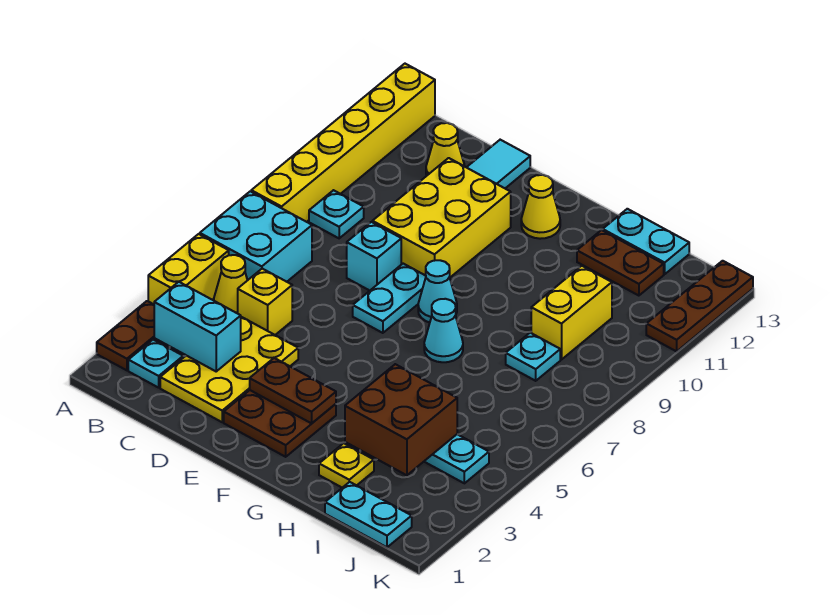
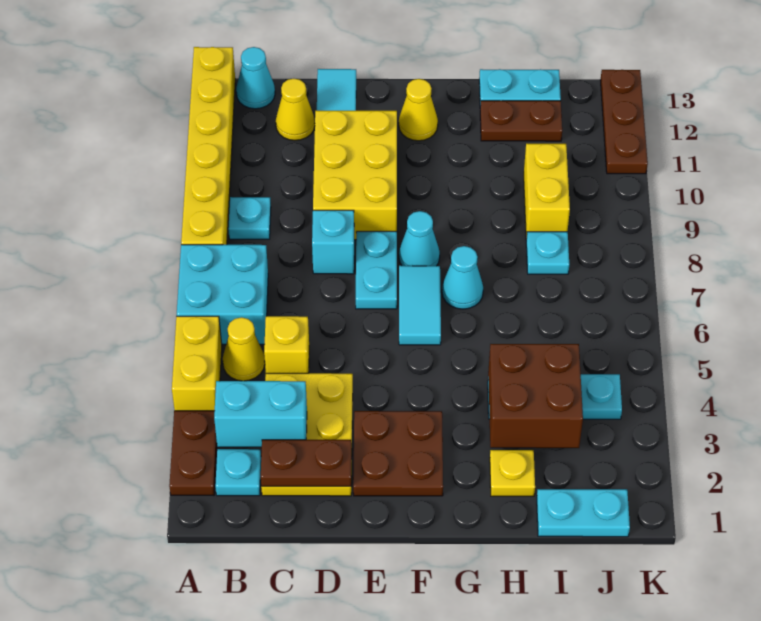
none -> cyan 1x1 cone [236,47,275,109]
brown 1x2 plate [250,358,336,423] -> brown 1x2 plate moved to [261,440,352,486]
none -> cyan 1x2 tile [399,266,441,345]

